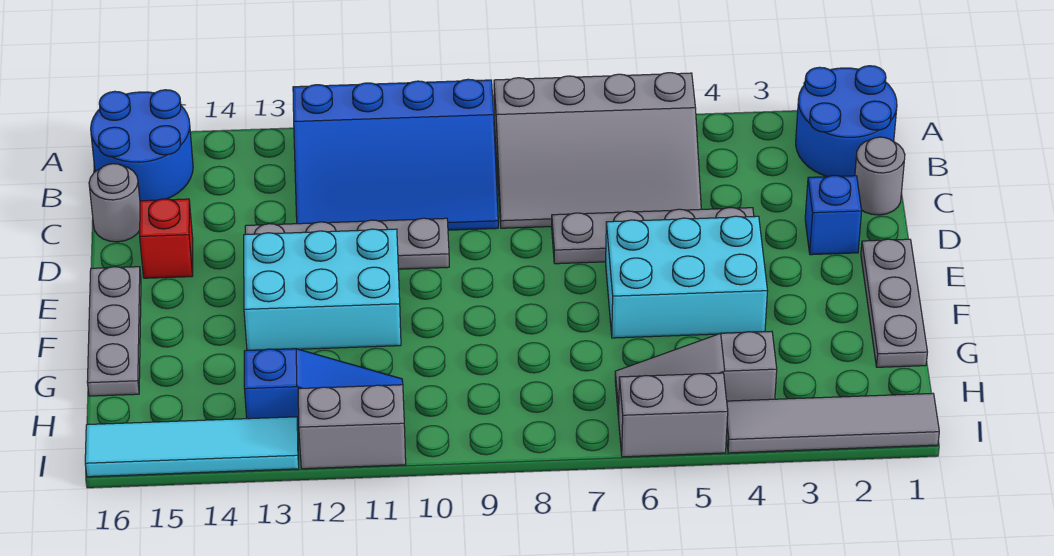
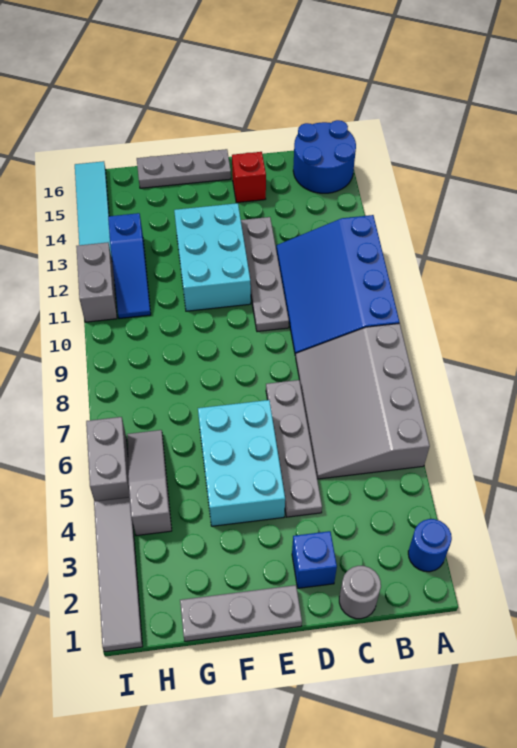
blue 2x2 round brick [796,66,897,177] -> blue 1x1 round brick [408,519,452,572]
grey 1x1 round brick [89,164,140,242] -> none

